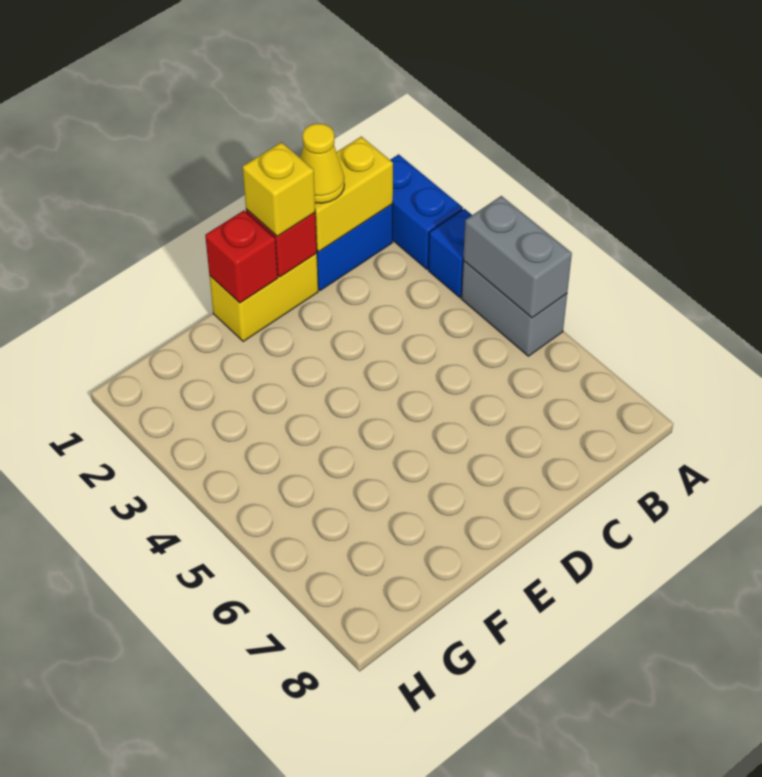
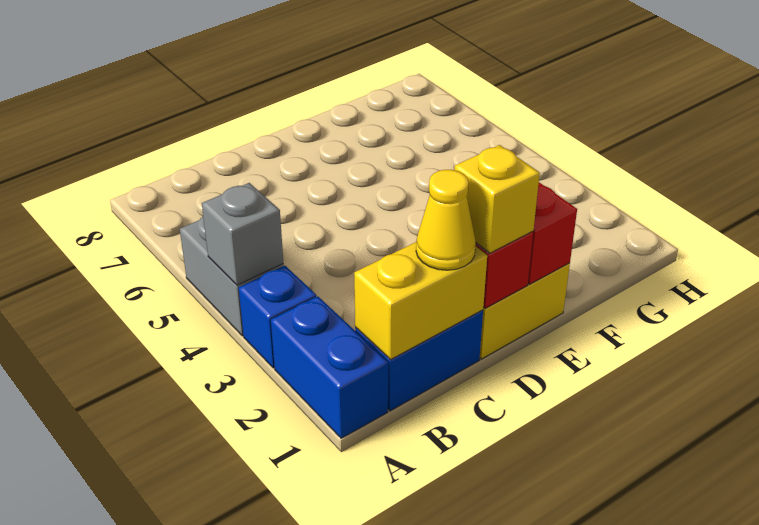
grey 1x2 brick [463,196,572,318] -> grey 1x1 brick [202,183,283,285]

